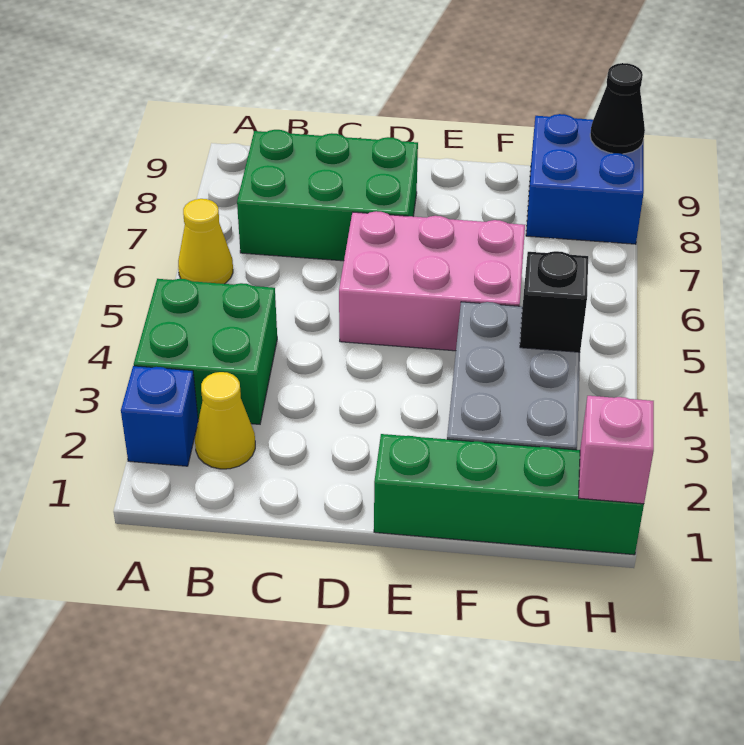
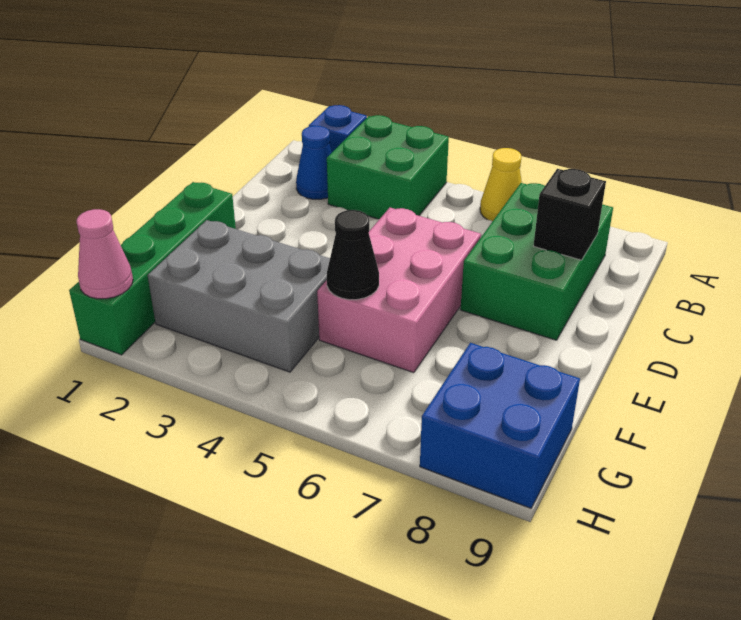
yellow 1x1 cone [195,372,255,469] -> blue 1x1 cone [296,126,332,199]
black 1x1 brick [520,251,588,352] -> black 1x1 brick moved to [534,169,606,260]
pink 1x1 brick [579,396,654,504] -> pink 1x1 cone [77,209,133,299]
black 1x1 cone [590,63,645,154] -> black 1x1 cone moved to [327,210,379,300]

